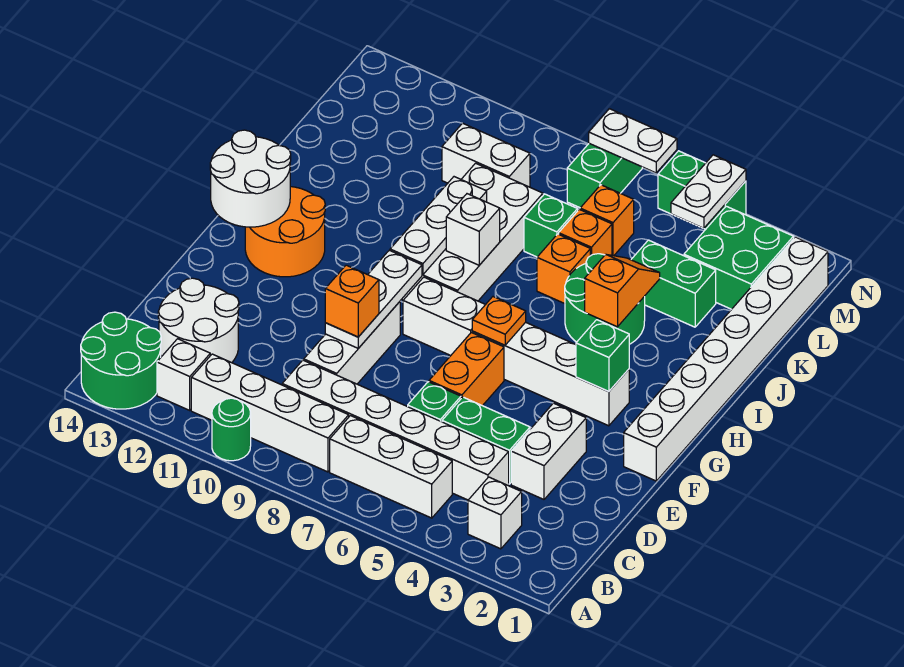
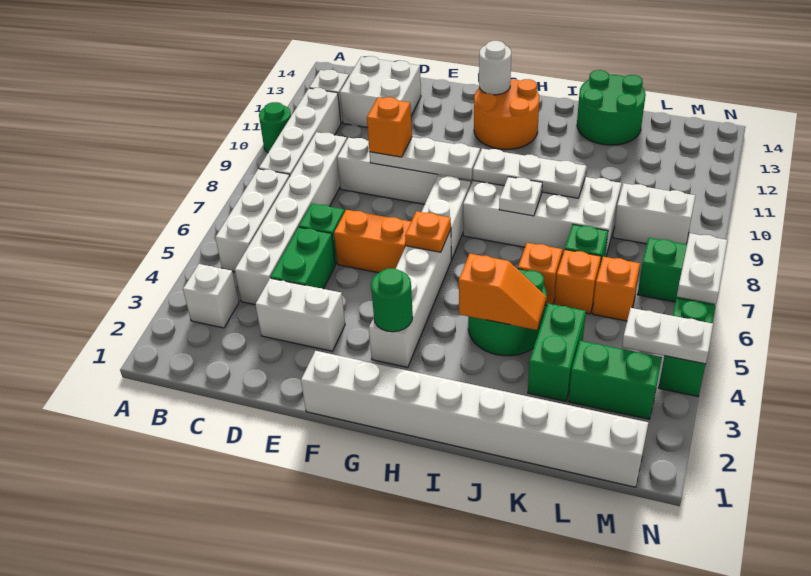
green 2x2 round brick [81,312,161,409] -> green 2x2 round brick moved to [577,70,646,145]
white 2x2 round brick [158,278,239,363] -> white 2x2 brick [340,56,421,127]
green 1x1 brick [576,320,629,392] -> green 1x1 round brick [371,268,413,332]
white 2x2 round brick [210,130,291,227] -> white 1x1 round brick [479,41,511,95]
white 1x1 brick [446,194,500,265] -> white 1x1 plate [499,177,542,216]
green 2x2 brick [684,206,794,309] -> green 1x2 brick [568,341,662,419]
white 1x2 brick [442,123,530,187] -> white 1x2 brick turned to [613,183,696,244]

